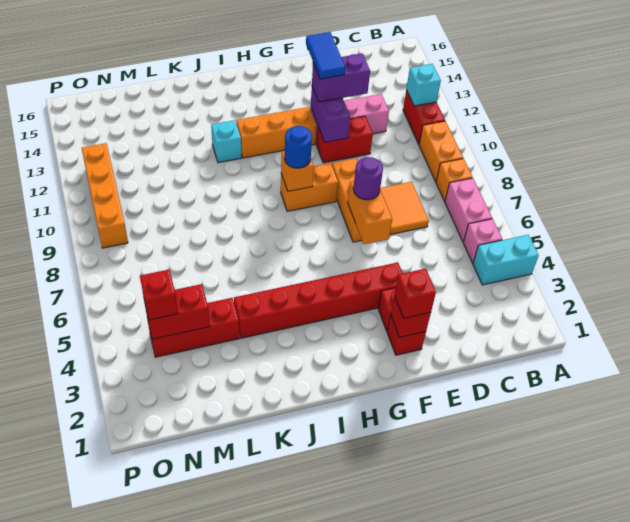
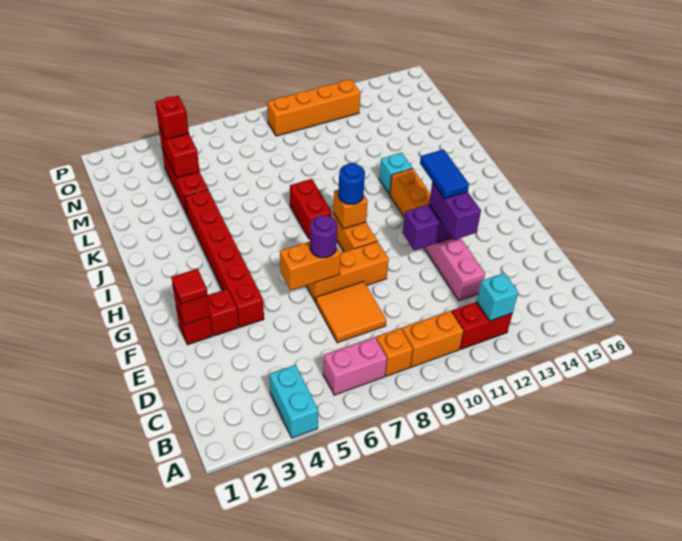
pink 1x1 brick [463,219,502,263] -> none
red 1x2 brick [316,116,373,163] -> red 1x2 brick moved to [290,179,332,239]
red 1x1 brick [394,269,436,318] -> red 1x1 tile [171,269,208,304]
blue 1x2 tile [306,32,345,79] -> blue 1x2 tile turned to [420,149,469,199]

